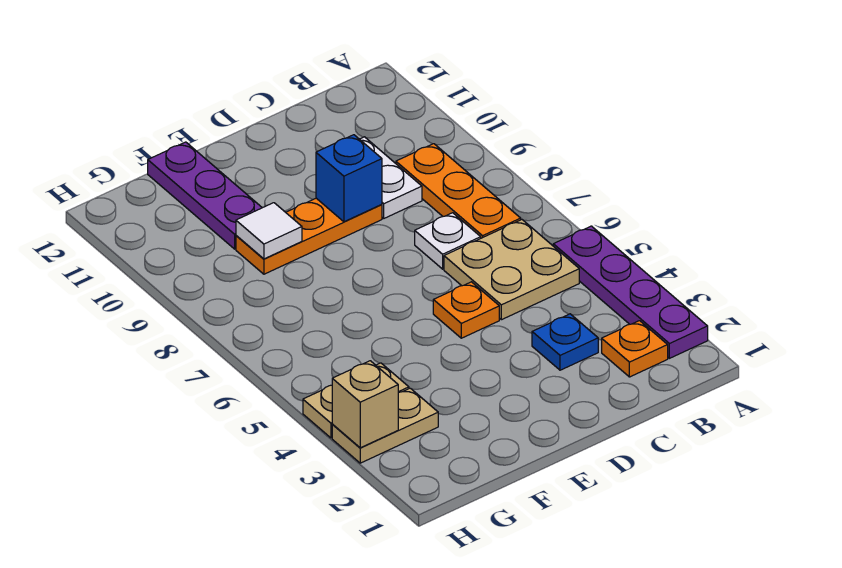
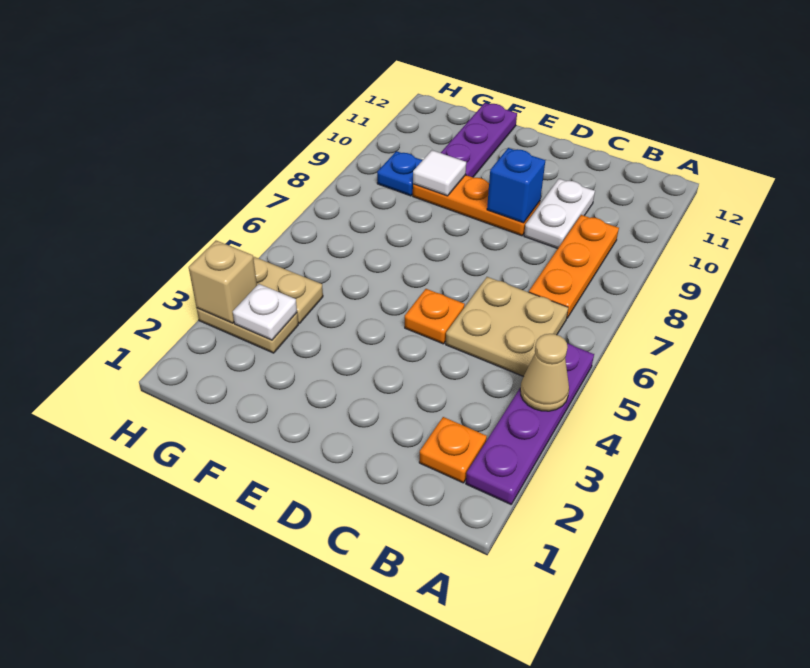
none -> tan 1x1 cone [520,334,569,411]
blue 1x1 plate [532,314,598,370] -> blue 1x1 plate moved to [377,151,422,196]
white 1x1 plate [415,213,481,269] -> white 1x1 plate moved to [233,284,297,340]

